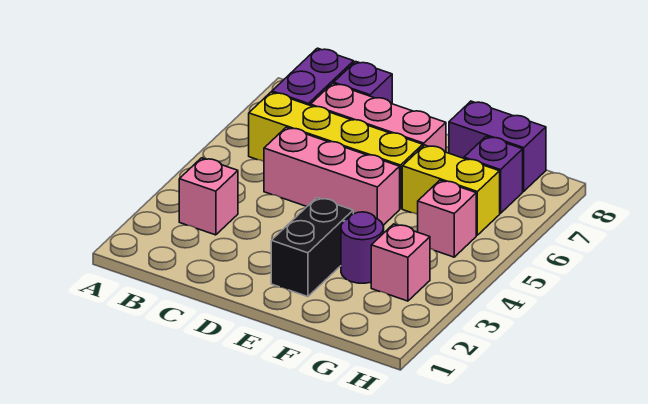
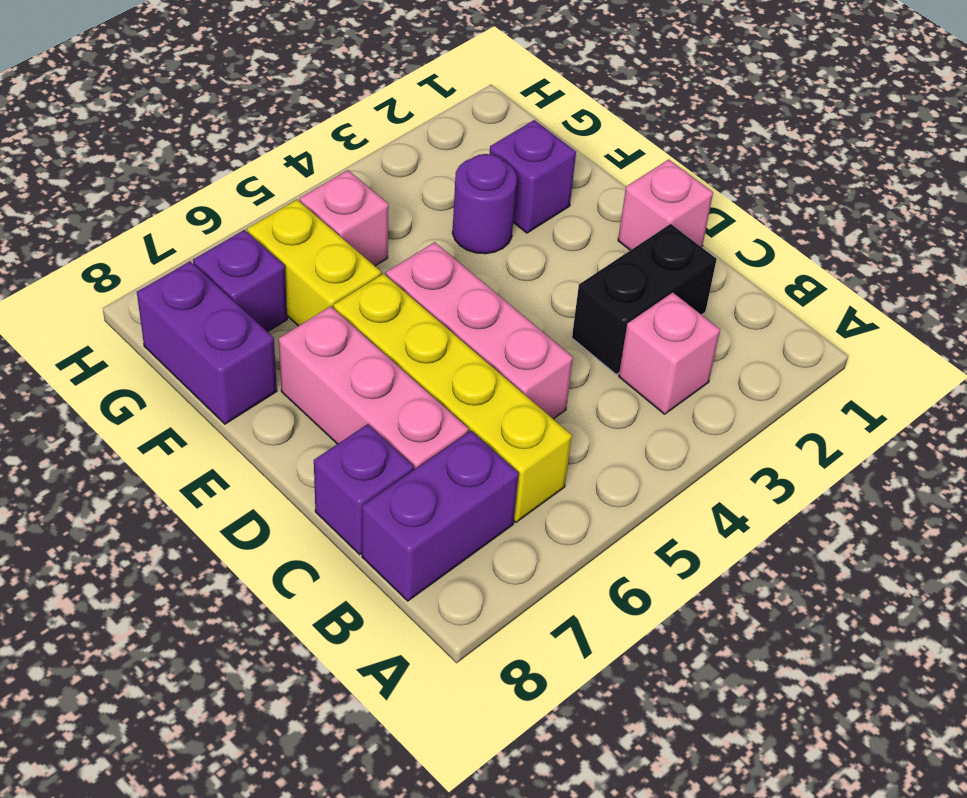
black 1x2 brick [271,198,353,297] -> black 1x2 brick moved to [572,224,717,374]
none -> purple 1x1 brick [490,120,576,233]
pink 1x1 brick [371,224,430,301] -> pink 1x1 brick moved to [618,160,713,250]

